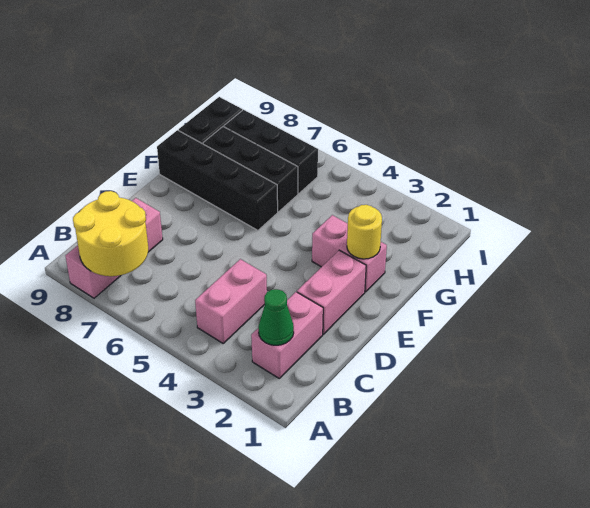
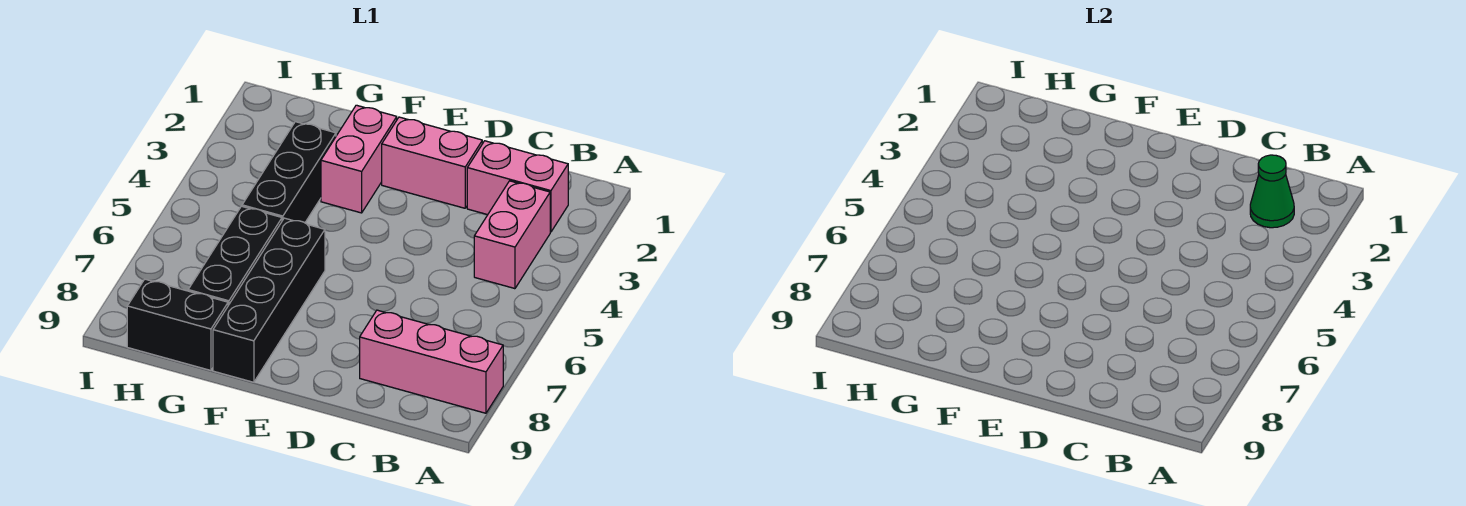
yellow 2x2 round brick [73,191,148,276] -> none
pink 1x2 brick [195,259,267,343] -> pink 1x2 brick turned to [474,181,550,289]
yellow 1x1 round brick [347,205,382,259] -> none
black 1x3 brick [224,110,318,194] -> black 1x3 brick moved to [242,122,336,223]

